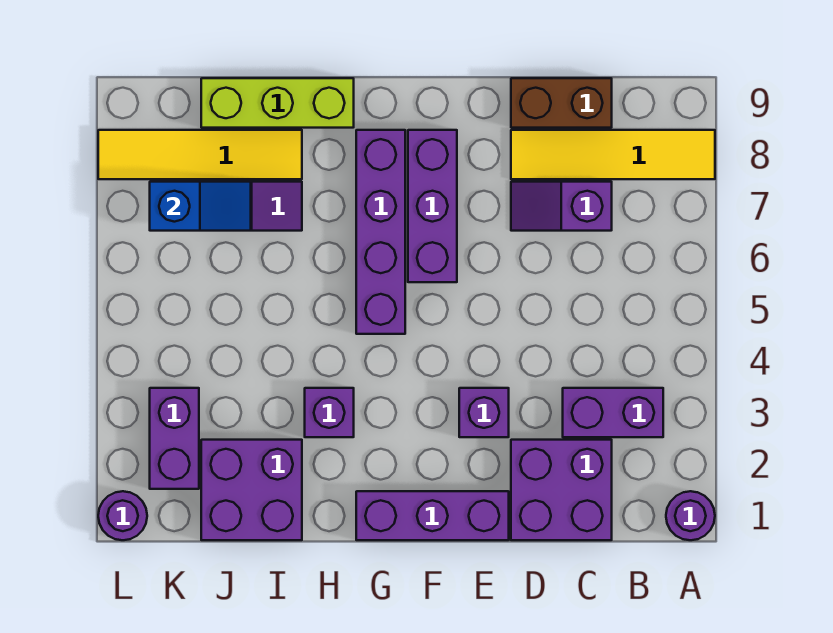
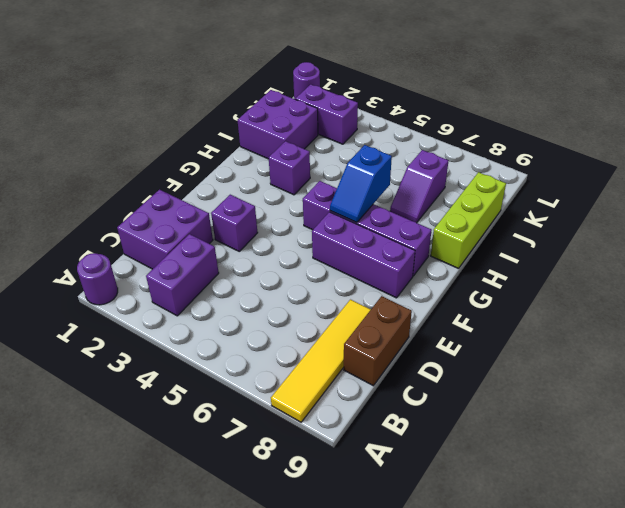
purple 1x2 slope [511,182,612,231] -> none
purple 1x3 brick [356,491,509,540] -> none
yellow 1x4 tile [98,130,302,179] -> none
blue 1x2 slope [150,182,251,231] -> blue 1x2 slope moved to [330,145,392,223]

